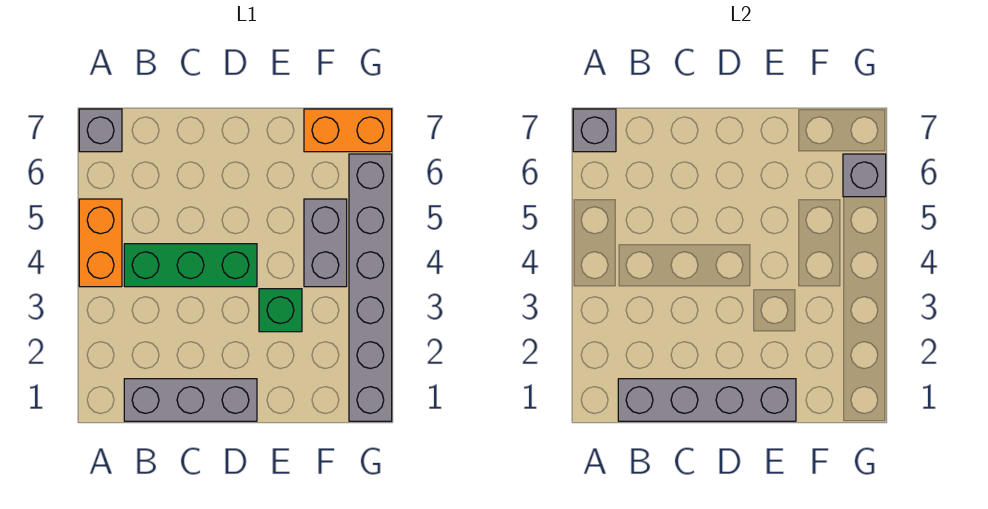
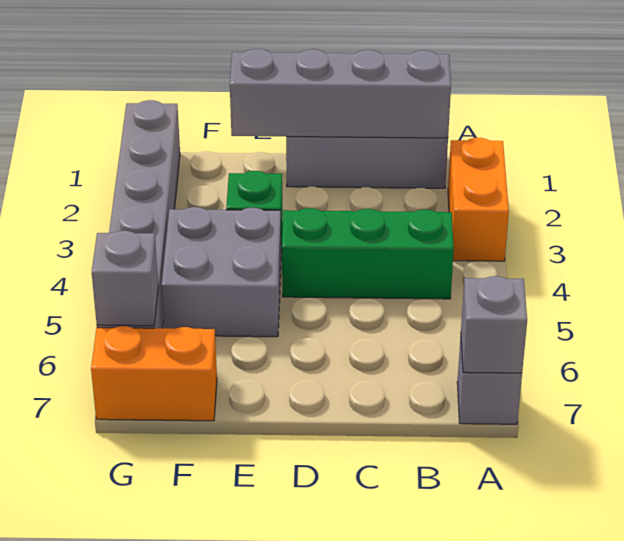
orange 1x2 brick [79,199,122,287] -> orange 1x2 brick moved to [448,138,509,261]
grey 1x2 brick [304,199,347,287] -> grey 2x2 brick [162,207,281,337]

